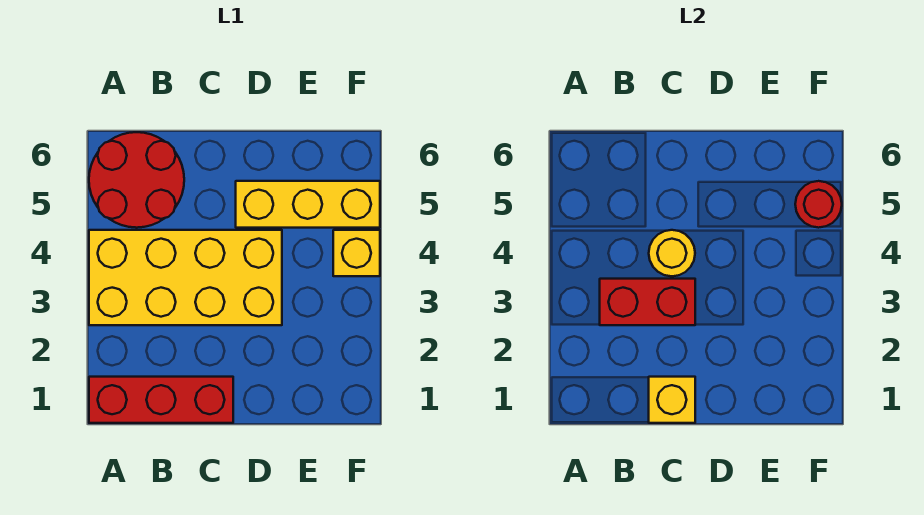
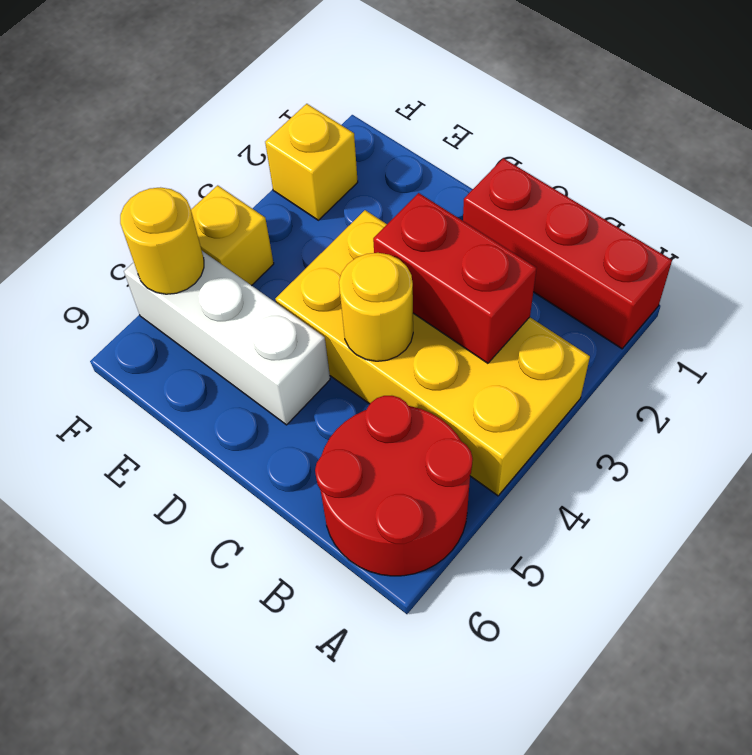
yellow 1x1 brick [649,377,695,423] -> yellow 1x1 brick moved to [265,104,358,220]
yellow 1x3 brick [236,181,380,228] -> white 1x3 brick [124,251,330,425]
red 1x1 round brick [795,181,842,228] -> yellow 1x1 round brick [120,187,204,294]

